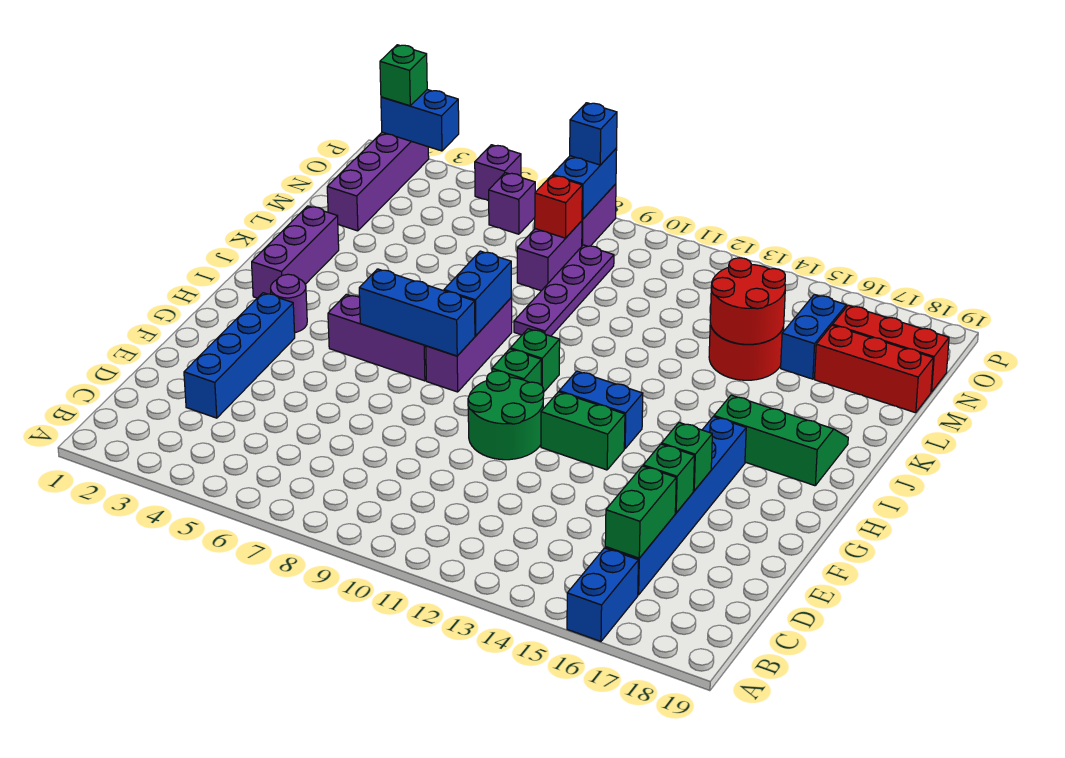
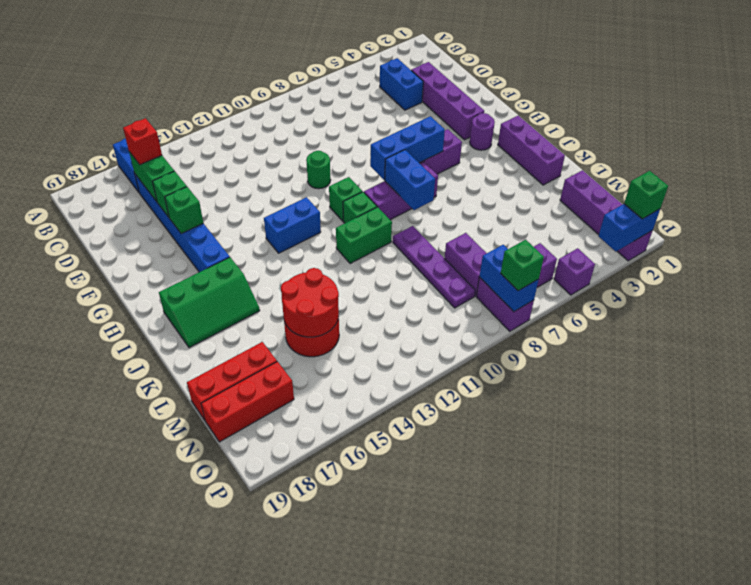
blue 1x4 brick [184,293,295,418] -> purple 1x4 brick [411,62,484,140]
green 2x2 round brick [468,371,544,460] -> green 1x1 round brick [306,151,331,189]
green 1x2 brick [541,392,625,470] -> green 1x2 brick moved to [336,207,392,264]
purple 1x3 brick [426,298,512,392] -> purple 1x3 brick turned to [364,162,438,220]
blue 1x2 brick [781,295,846,379] -> blue 1x2 brick moved to [380,58,423,110]
red 1x1 brick [535,175,582,238] -> red 1x1 brick moved to [123,118,162,165]
blue 1x1 brick [570,103,617,165] -> green 1x1 brick [501,240,544,291]

